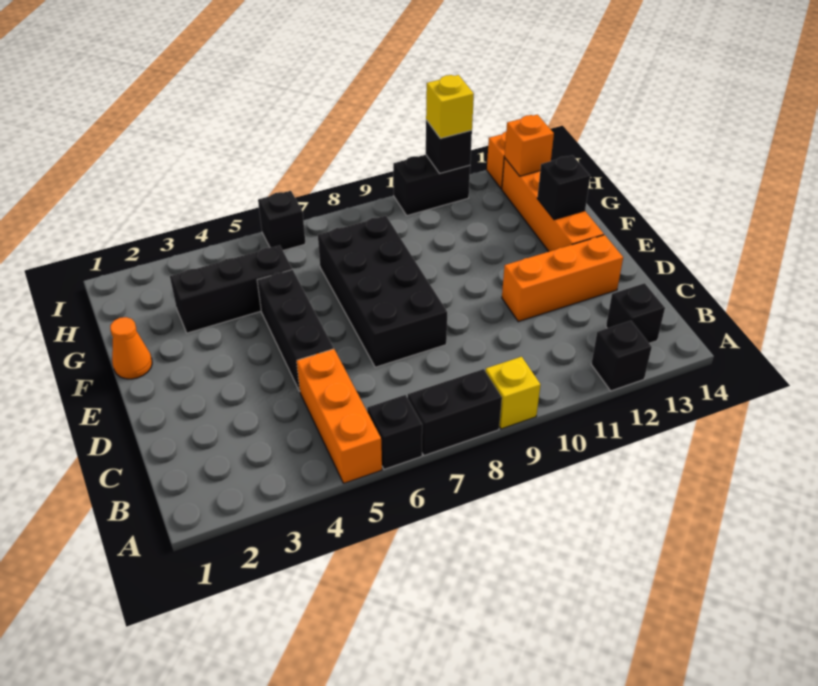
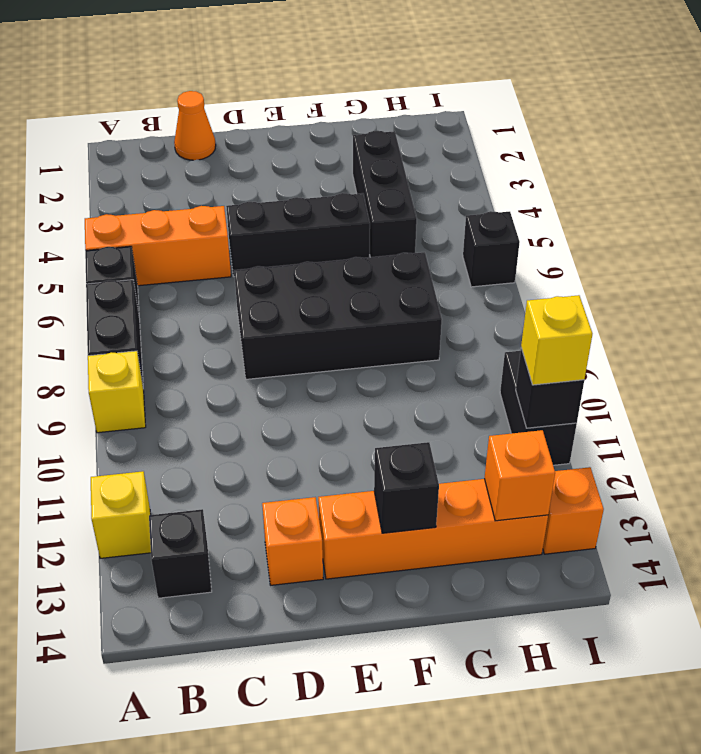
black 1x1 brick [591,321,652,391] -> yellow 1x1 brick [91,471,151,558]
orange 1x3 brick [502,235,623,322] -> orange 1x1 brick [262,497,323,585]
orange 1x1 cone [110,317,152,379] -> orange 1x1 cone moved to [174,91,216,160]

